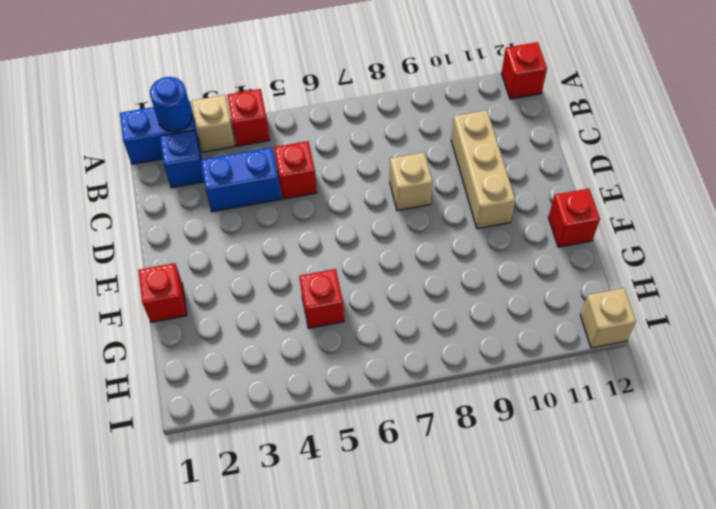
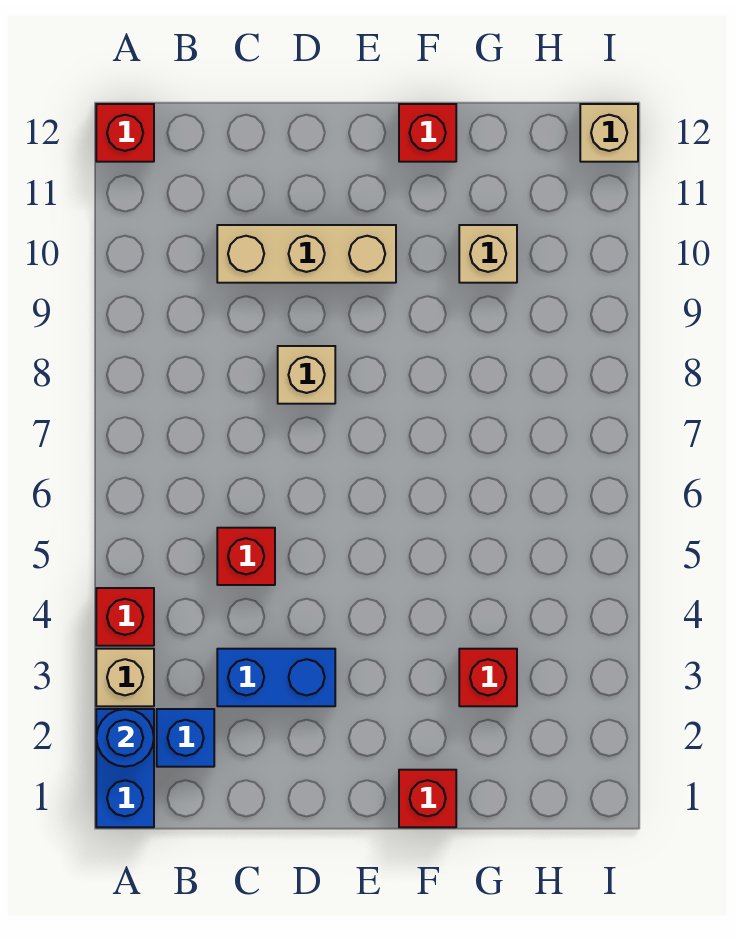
blue 1x2 brick [201,147,281,212] -> blue 1x2 brick turned to [217,649,335,706]
red 1x1 brick [299,269,344,328] -> red 1x1 brick moved to [459,649,517,706]
none -> tan 1x1 brick [459,225,517,283]

